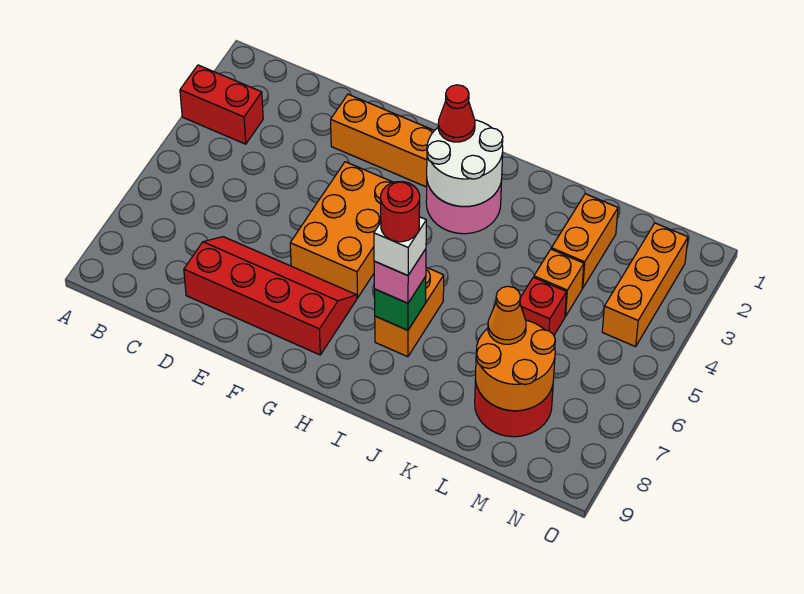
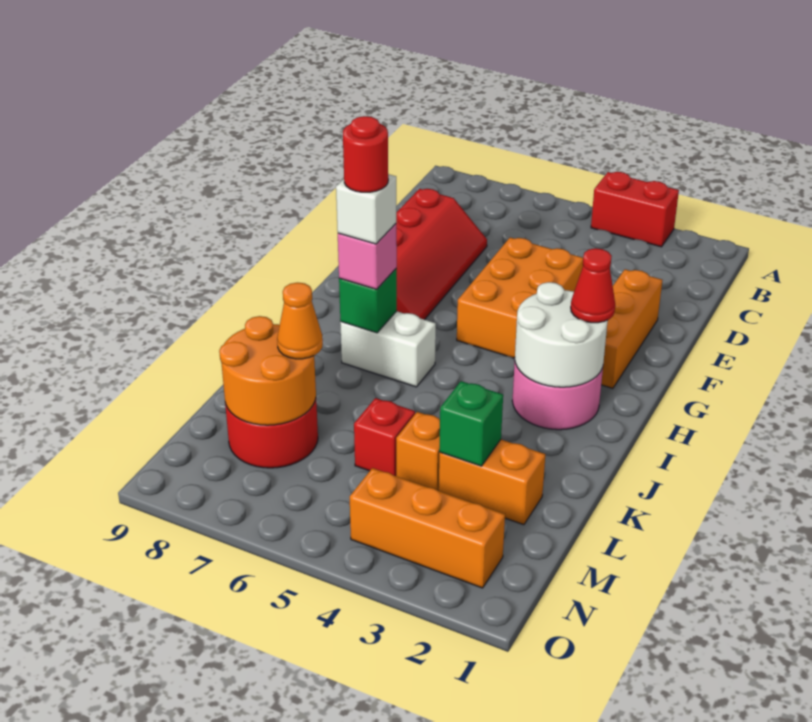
red 1x2 brick [180,65,263,144] -> red 1x2 brick turned to [591,172,679,247]
orange 2x3 brick [290,162,393,298] -> orange 2x3 brick turned to [457,238,583,358]
orange 1x2 brick [375,267,444,357] -> white 1x2 brick [340,311,436,387]
none -> green 1x1 brick [439,381,503,466]

